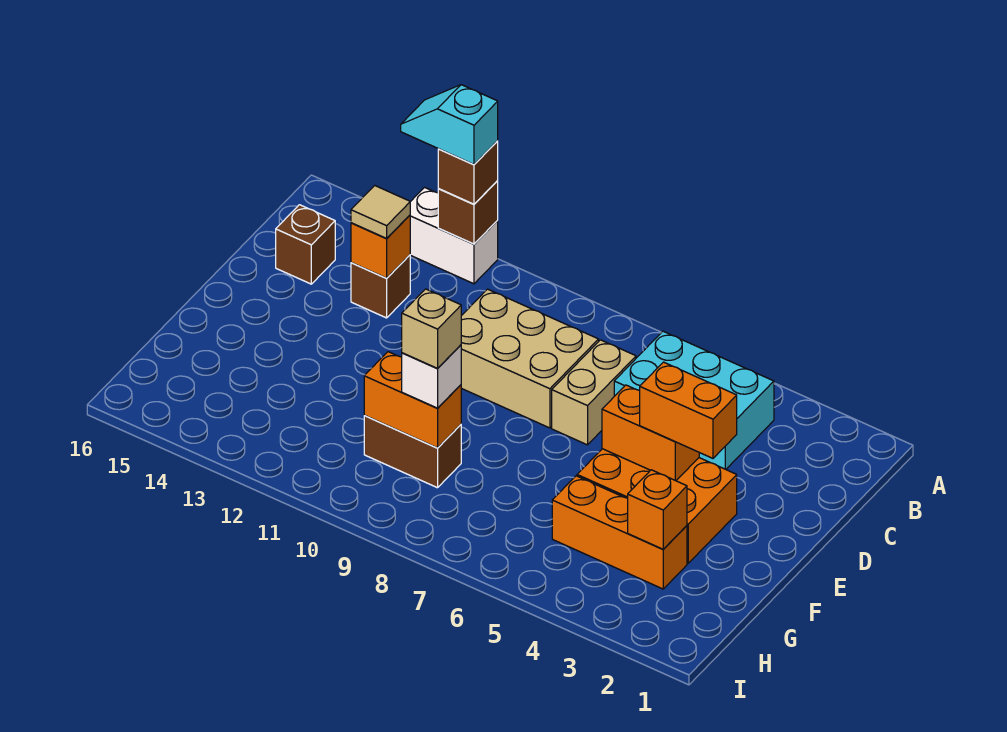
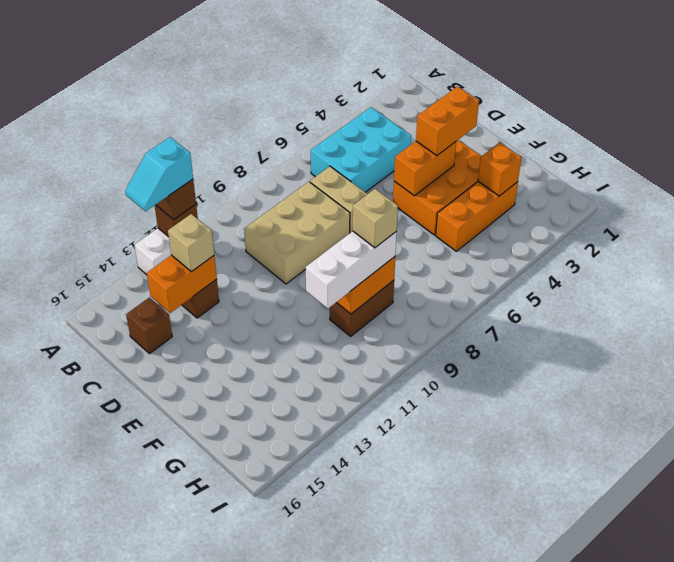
orange 1x1 brick [351,215,410,278] -> orange 1x2 brick [147,255,217,313]
tan 1x1 tile [351,186,410,239] -> tan 1x1 brick [168,214,214,272]
white 1x1 brick [402,345,461,408] -> white 1x3 brick [306,231,397,309]

